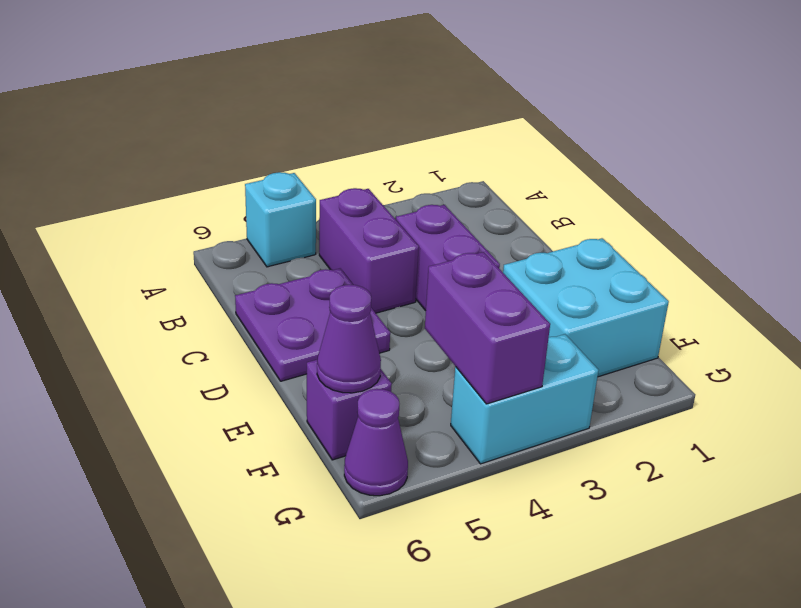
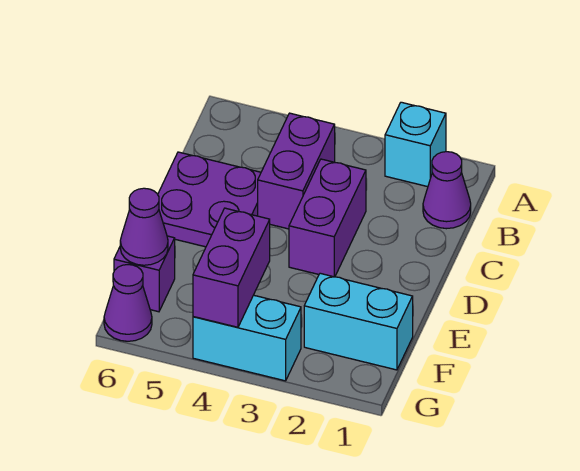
cyan 1x1 brick [245,172,316,267] -> cyan 1x1 brick moved to [385,102,446,187]
none -> purple 1x1 cone [423,152,471,229]
cyan 2x2 brick [503,238,669,377] -> cyan 1x2 brick [304,273,413,370]

